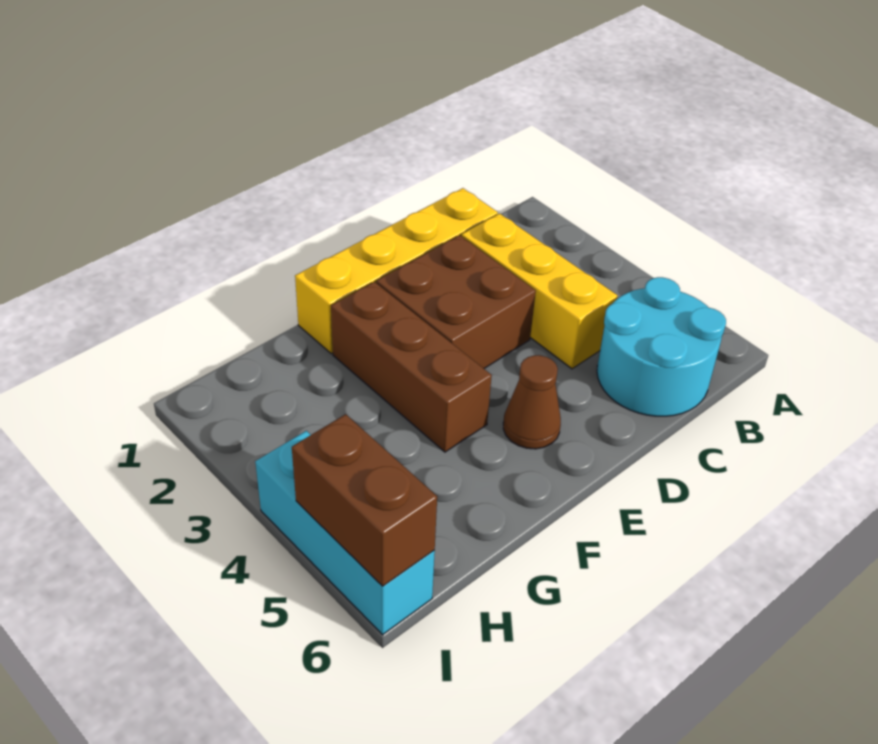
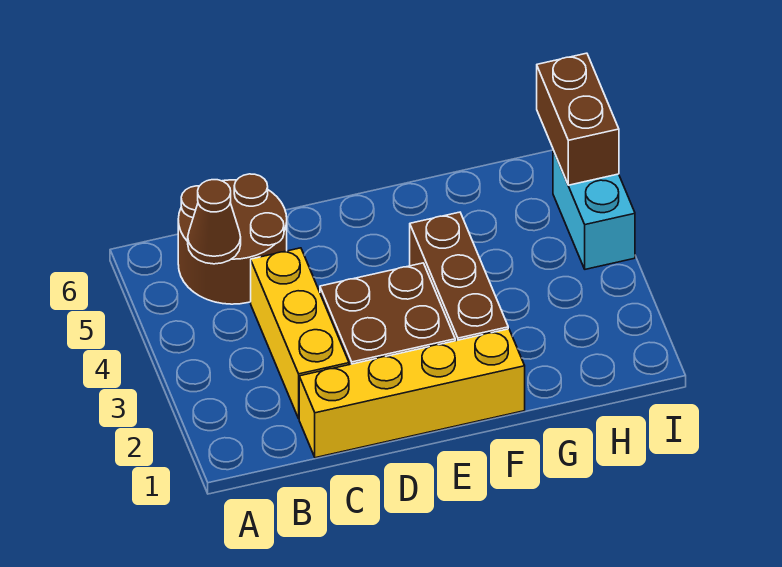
cyan 2x2 round brick [597,277,726,416] -> brown 2x2 round brick [178,174,287,304]
brown 1x1 cone [503,355,561,449] -> brown 1x1 cone moved to [188,180,241,264]
cyan 1x3 brick [255,431,435,635] -> cyan 1x2 brick [553,150,635,269]

